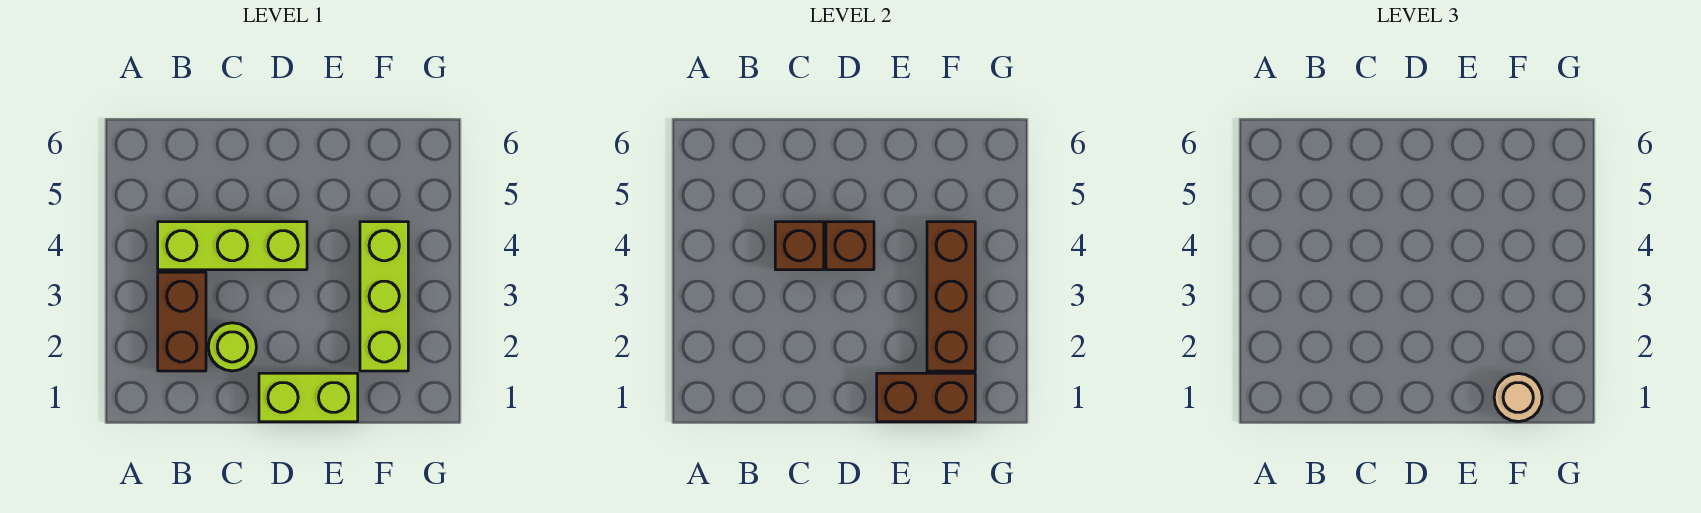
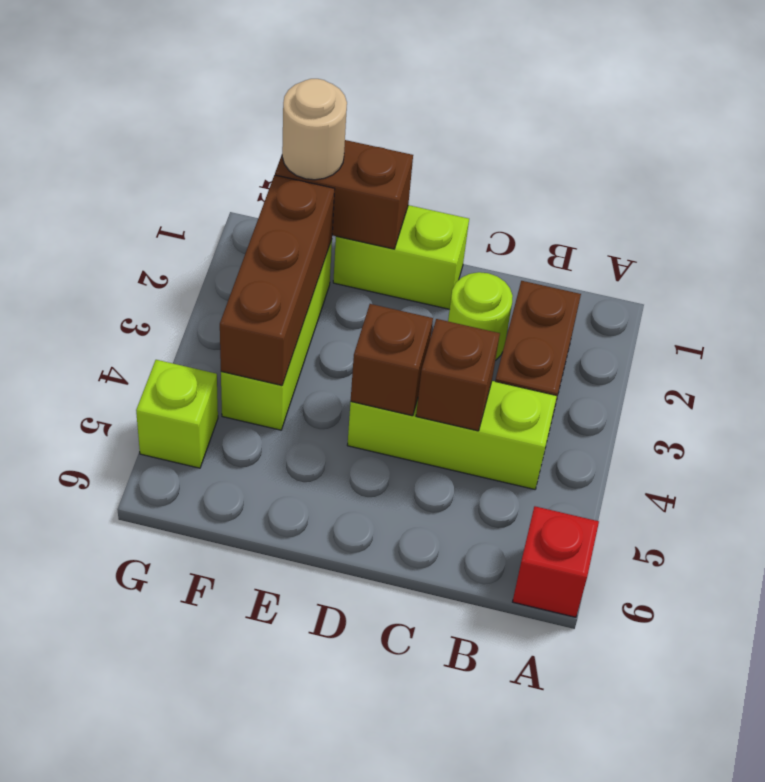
none -> red 1x1 brick [513,506,599,617]
none -> lime 1x1 brick [136,360,218,468]

